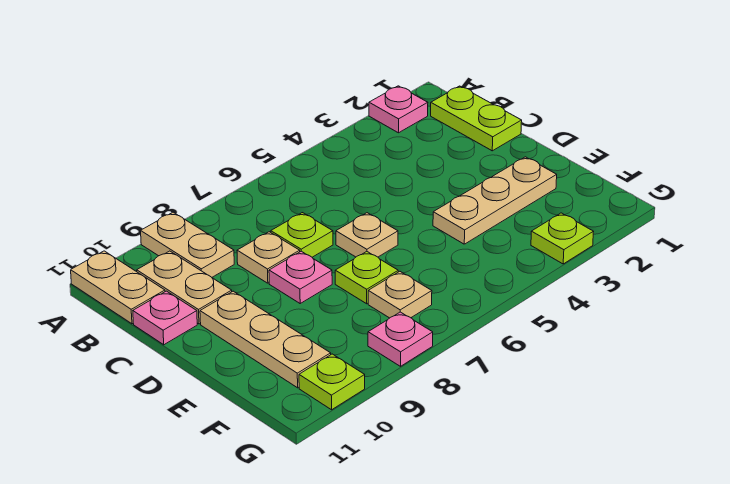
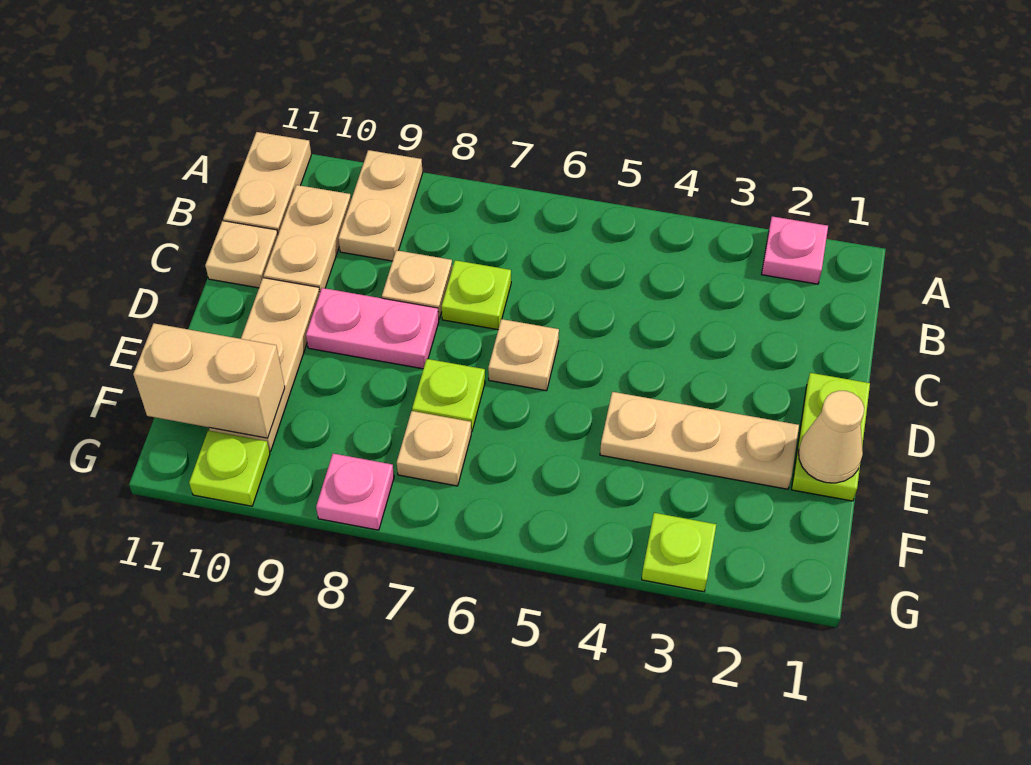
lime 1x2 plate [431,86,522,151] -> lime 1x2 plate moved to [791,373,870,501]
pink 1x1 plate [133,291,197,345] -> tan 1x1 plate [205,221,278,288]
pink 1x1 plate [269,251,332,303] -> pink 1x2 plate [306,288,439,369]
none -> tan 1x1 cone [799,391,864,483]
none -> tan 1x2 brick [133,323,285,438]

